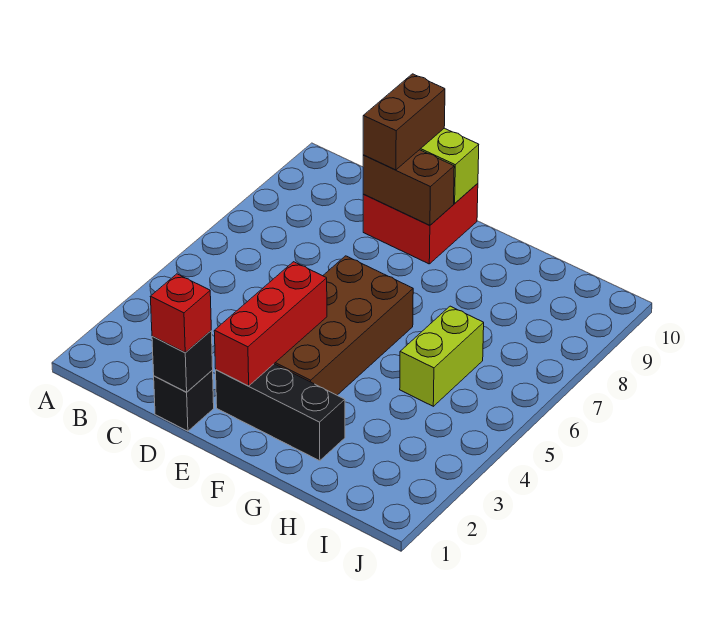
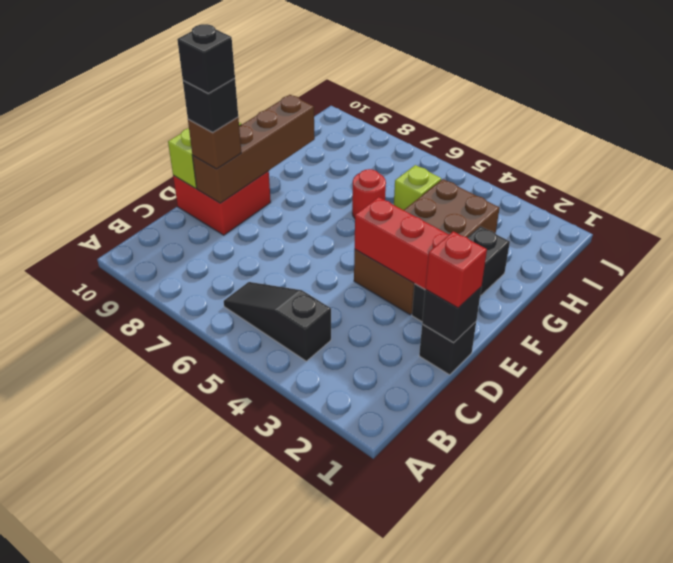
none -> black 1x3 slope [224,282,331,361]
brown 1x2 brick [363,150,454,225] -> brown 1x4 brick [193,95,315,203]
brown 1x2 brick [363,74,445,170] -> brown 1x1 brick [188,117,241,169]
none -> black 1x1 brick [183,78,238,132]
none -> black 1x1 brick [177,24,235,93]
brown 2x4 brick [274,256,413,395] -> brown 2x4 brick turned to [354,179,500,315]
none -> red 1x1 round brick [352,169,386,218]
lime 1x2 brick [400,306,484,406] -> lime 1x1 brick [394,165,441,210]

